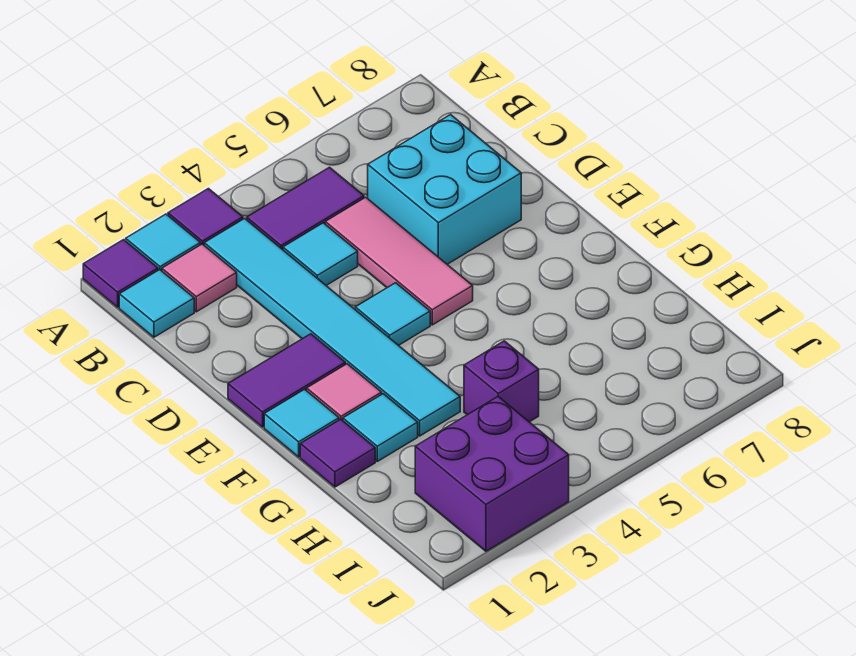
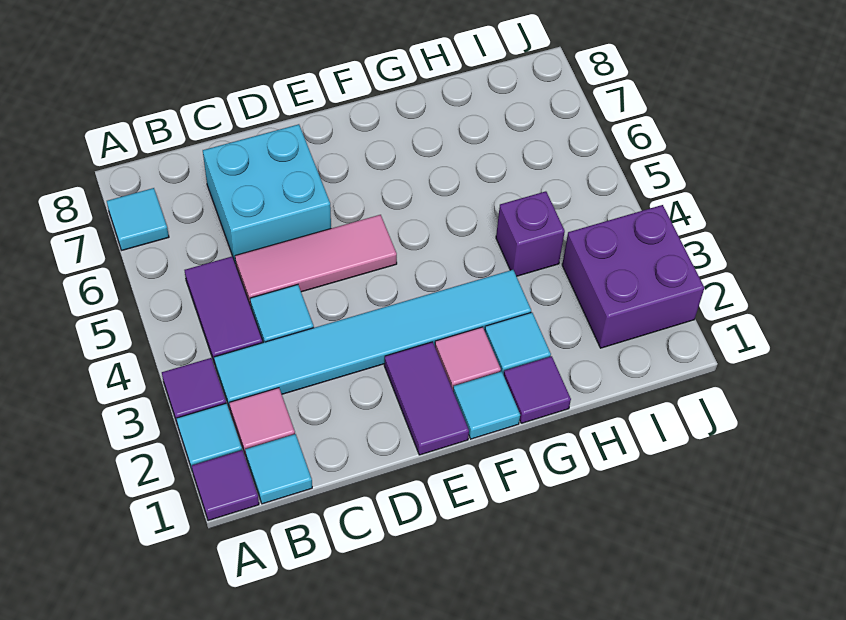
cyan 1x1 tile [355,283,430,346] -> cyan 1x1 tile moved to [107,188,169,250]

